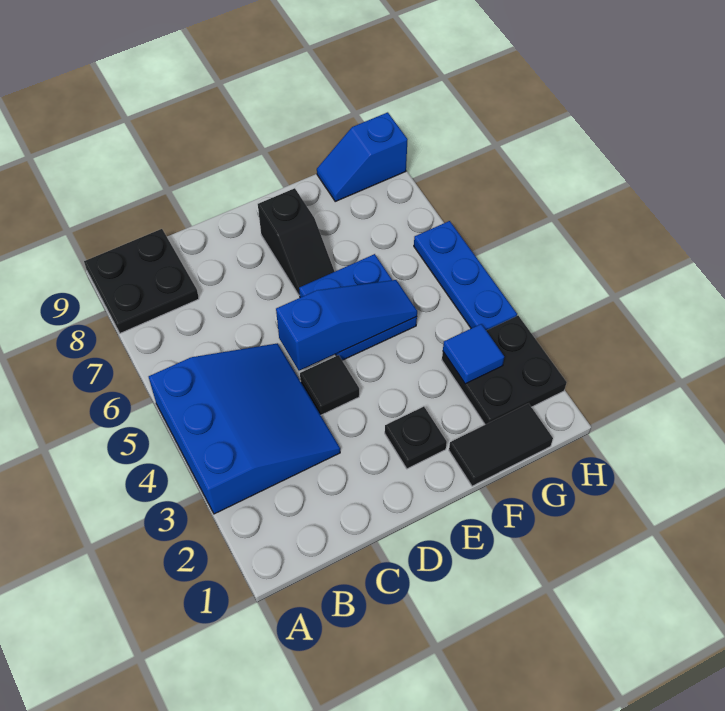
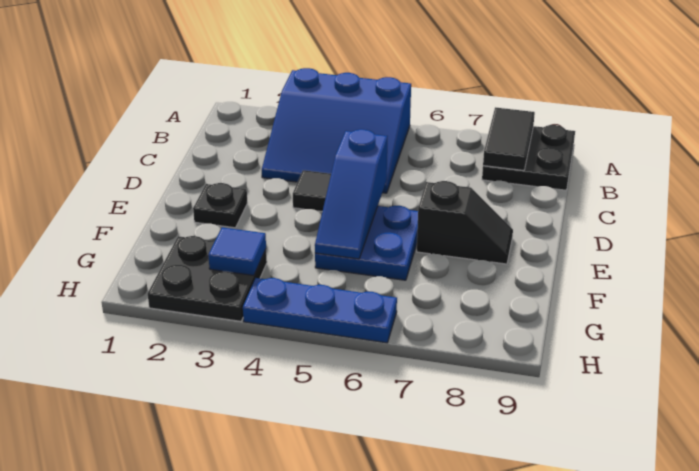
black 1x2 slope [258,188,335,295] -> black 1x2 slope turned to [417,181,513,264]
black 1x2 tile [449,403,553,486] -> black 1x2 tile moved to [483,107,535,171]
blue 1x2 slope [317,112,408,201] -> none

